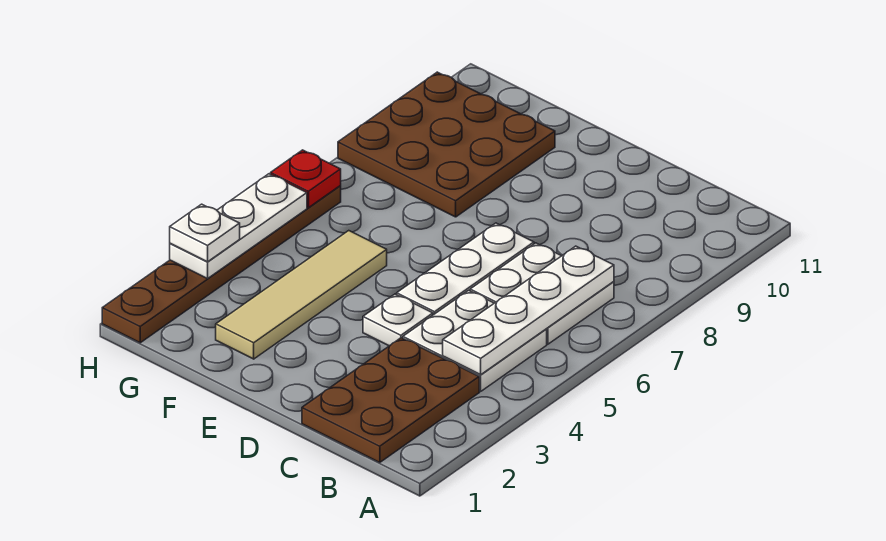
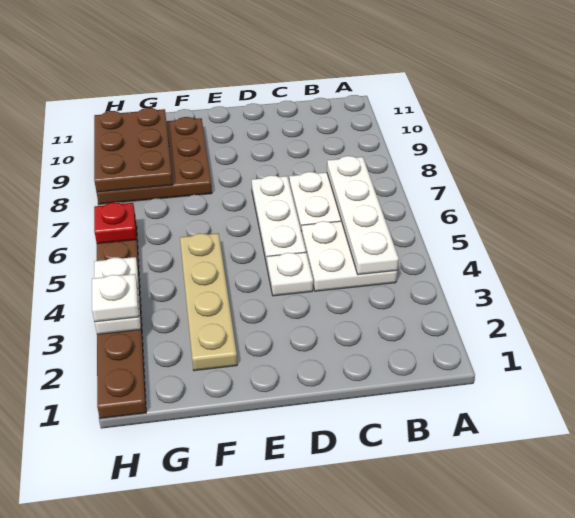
brown 2x3 plate [302,338,479,463] -> brown 2x3 plate moved to [94,108,173,192]
tan 1x4 tile [216,231,387,359] -> tan 1x4 plate [180,233,237,371]
white 1x3 plate [170,174,307,279] -> white 1x2 plate [94,257,141,334]

